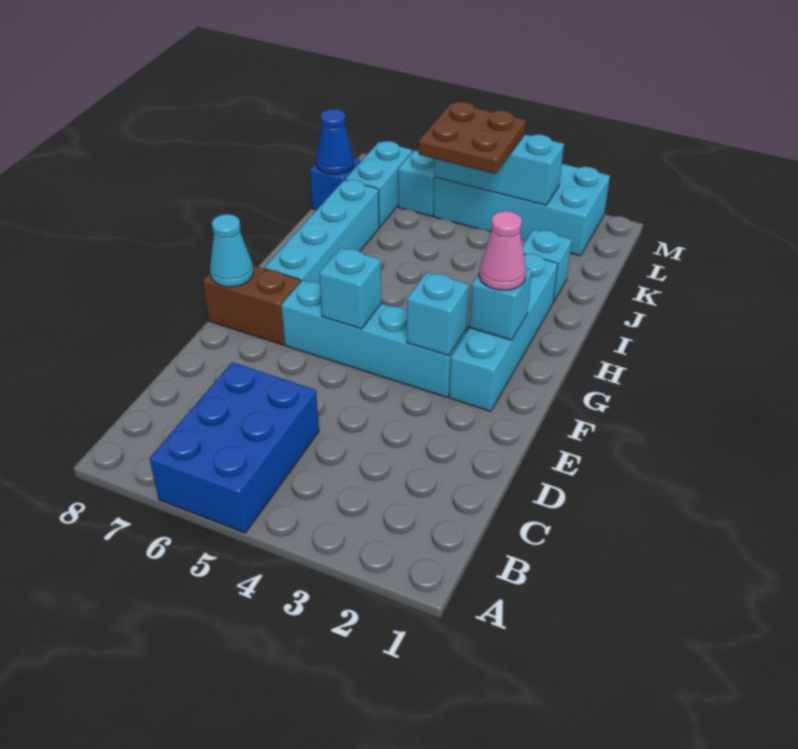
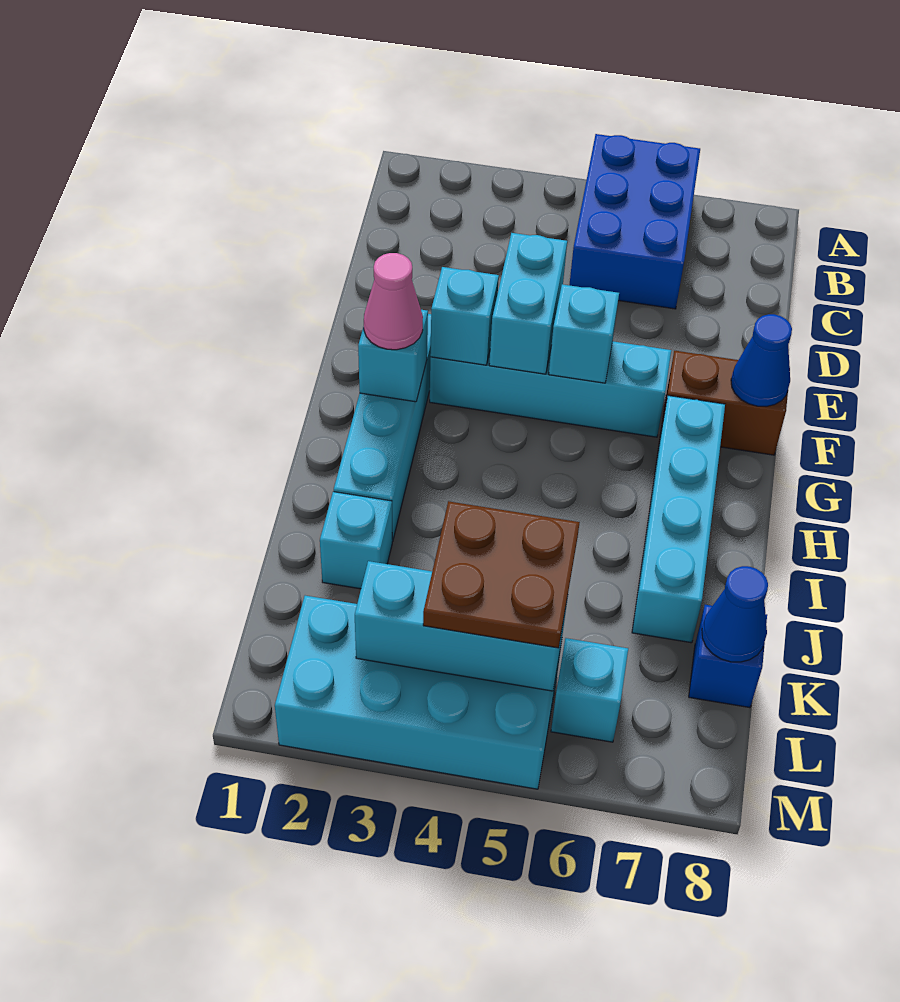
cyan 1x1 cone [210,214,253,287] -> blue 1x1 cone [731,314,792,406]
cyan 1x2 brick [345,141,412,227] -> cyan 1x2 brick moved to [489,233,567,374]

